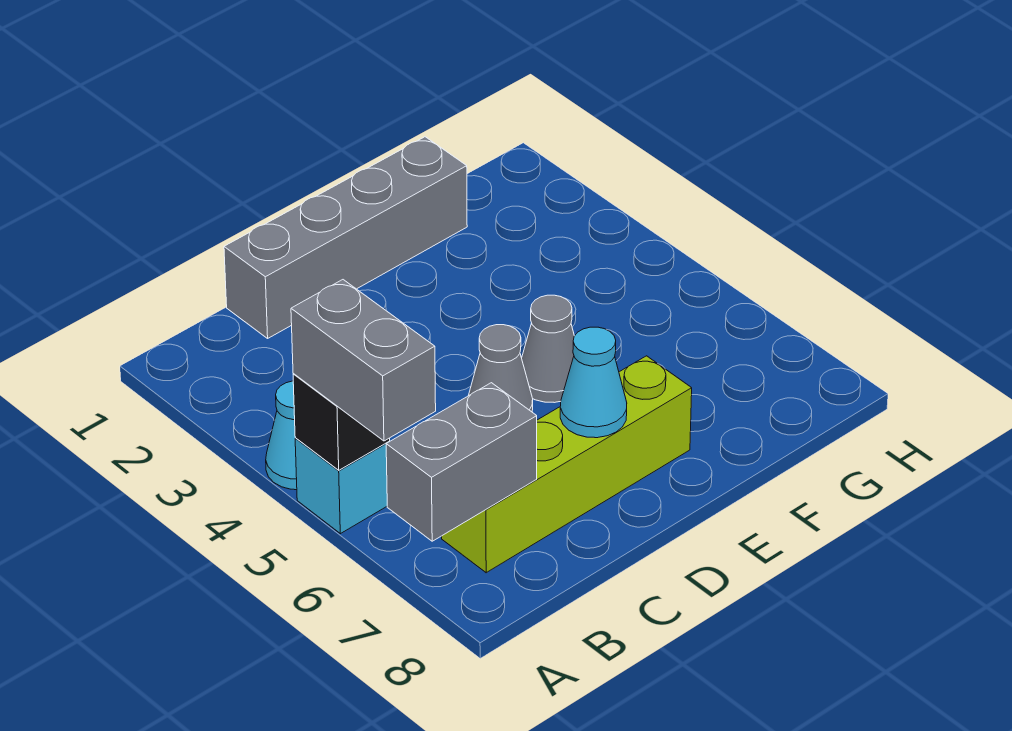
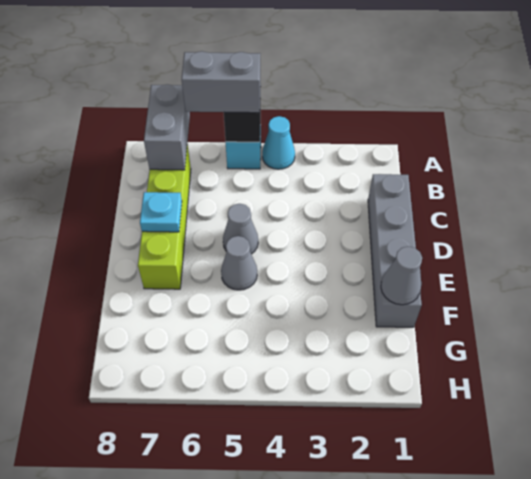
cyan 1x1 cone [560,327,627,438] -> cyan 1x1 plate [140,192,182,232]
none -> grey 1x1 cone [381,247,422,305]

